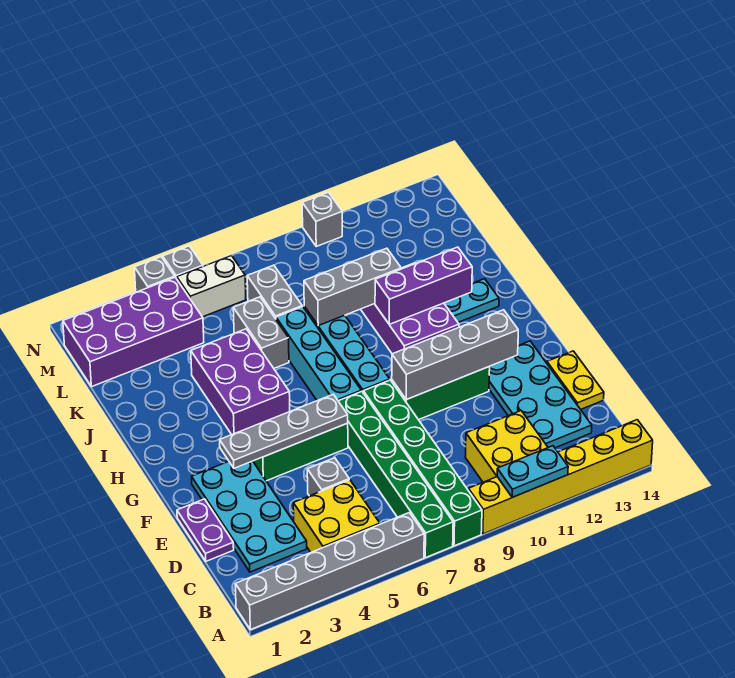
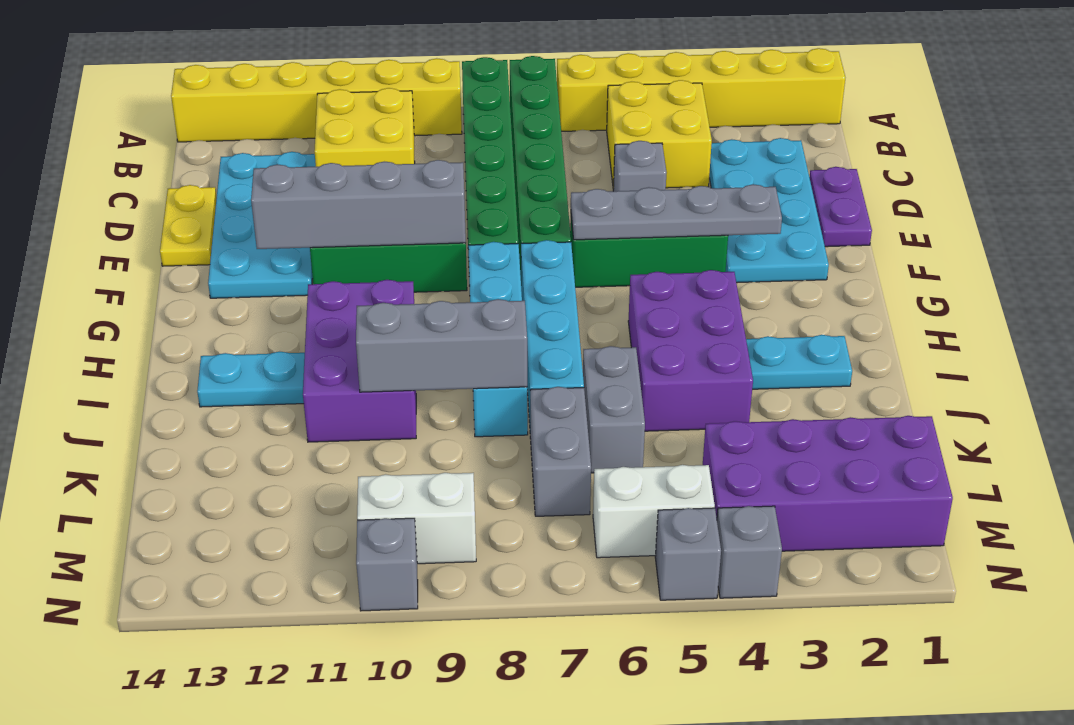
grey 1x6 brick [235,513,424,630] -> yellow 1x6 brick [557,48,845,131]
cyan 1x2 plate [497,446,568,497] -> cyan 1x2 plate moved to [746,335,852,389]
purple 1x3 brick [375,247,472,324] -> none
none -> white 1x2 brick [357,473,476,564]

